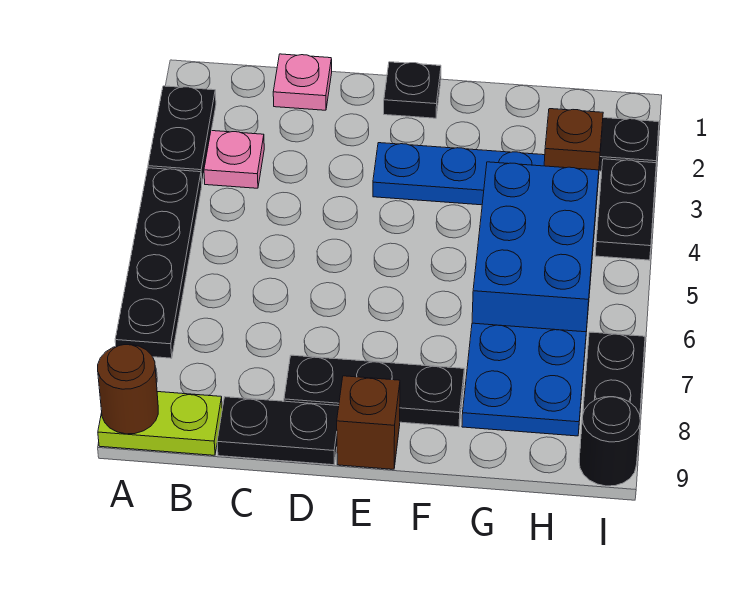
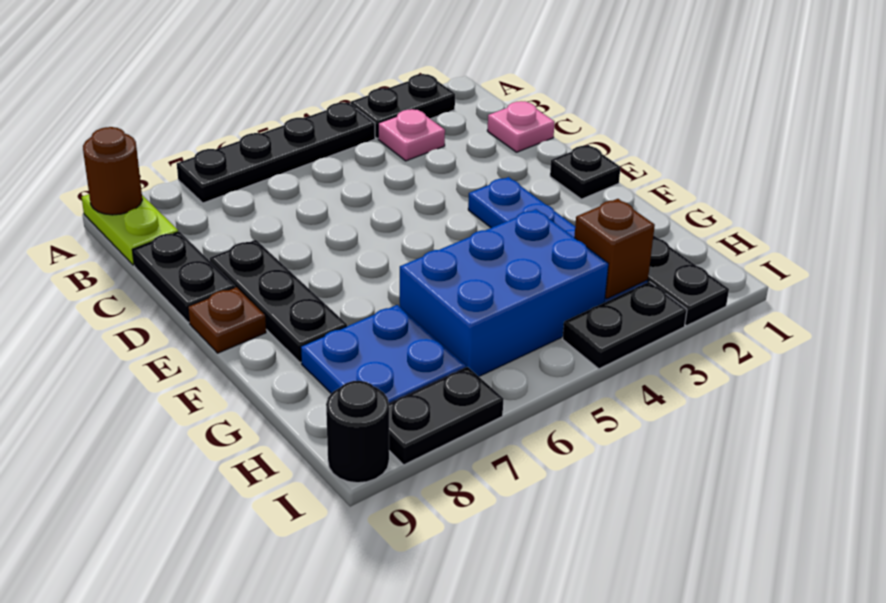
brown 1x1 brick [337,376,400,469] -> brown 1x1 plate [188,287,266,353]

